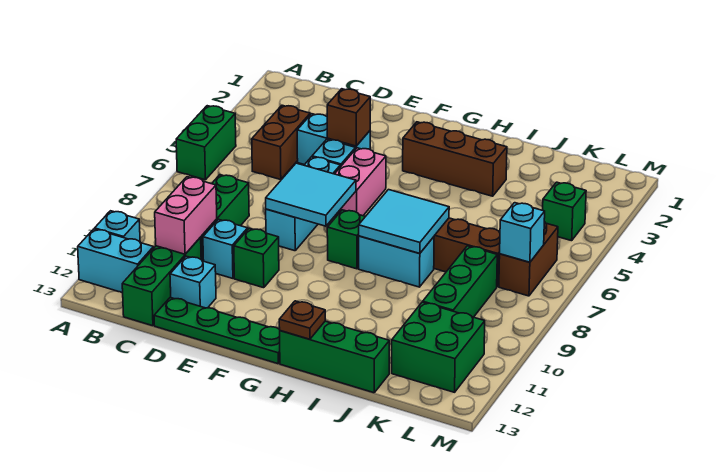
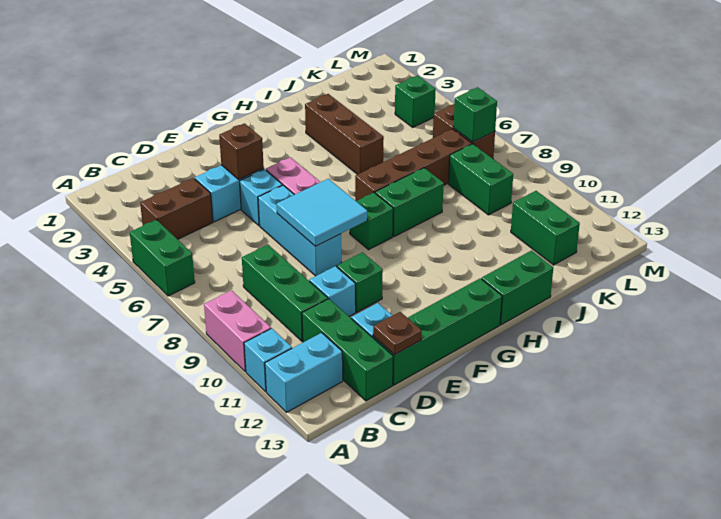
brown 1x2 brick [252,105,310,180] -> brown 1x2 brick turned to [140,178,213,239]
pink 1x2 brick [155,177,217,254] -> pink 1x2 brick moved to [204,290,271,372]
green 1x4 plate [154,297,280,364] -> green 1x4 brick [373,278,502,385]
brown 1x3 brick [403,122,507,196] -> brown 1x3 brick turned to [305,94,384,175]
cyan 2x2 tile [359,190,449,254] -> none
cyan 1x2 brick [359,236,434,287] -> green 1x2 brick [375,168,444,237]
green 1x3 brick [280,321,389,393] -> green 1x2 brick [482,251,553,325]
brown 1x1 plate [279,301,325,339] -> brown 1x1 plate moved to [373,312,422,355]
green 1x3 brick [423,246,497,317] -> green 1x2 brick [448,144,513,215]
green 2x2 brick [392,302,485,392] -> green 1x2 brick [511,191,580,265]
cyan 1x1 brick [500,203,545,262] -> green 1x1 brick [453,87,497,142]

